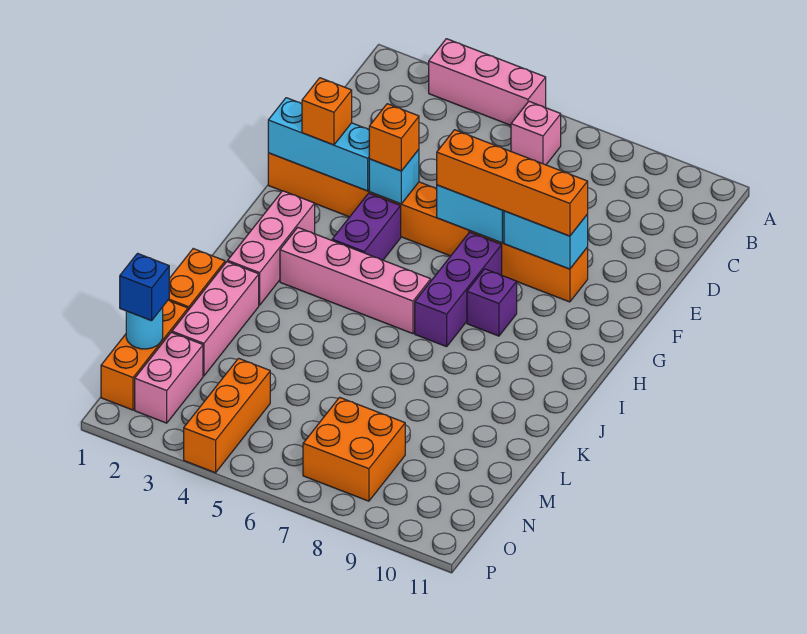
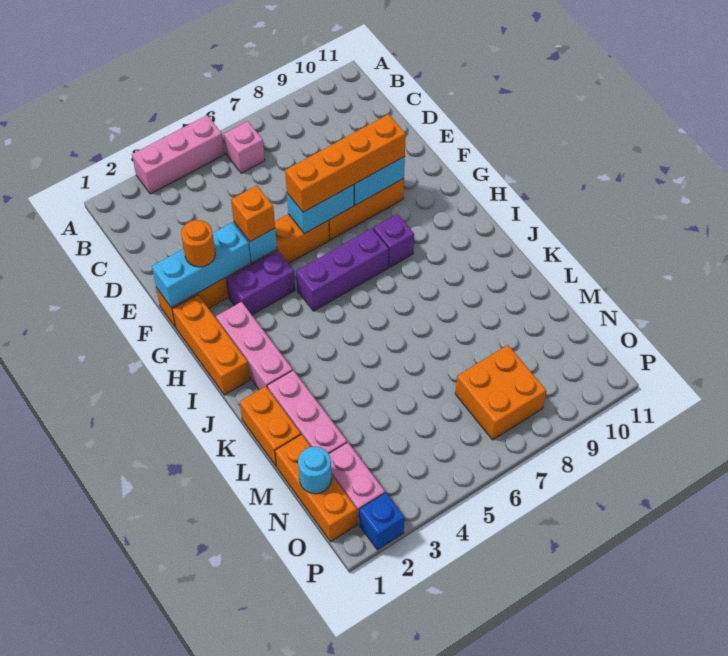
orange 1x1 brick [302,78,352,145] -> orange 1x1 round brick [181,220,215,267]
purple 1x2 brick [332,193,401,260] -> purple 1x2 brick turned to [226,250,295,315]
purple 1x3 brick [415,232,502,347] -> purple 1x3 brick turned to [296,228,389,311]
pink 1x4 brick [280,228,431,334] -> none
blue 1x1 brick [120,253,169,321] -> blue 1x1 brick moved to [359,493,404,550]
orange 1x3 brick [184,358,270,473] -> orange 1x3 brick moved to [172,295,250,395]

